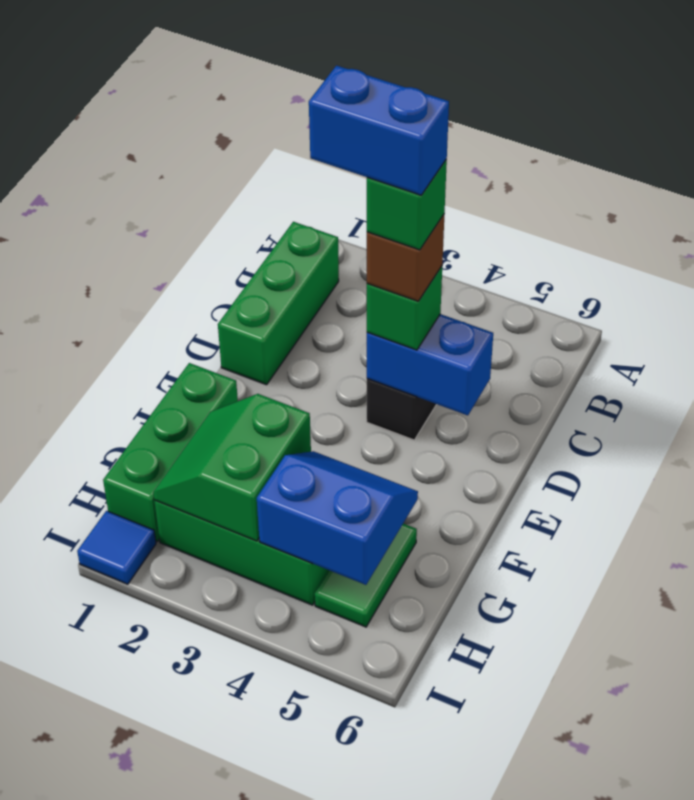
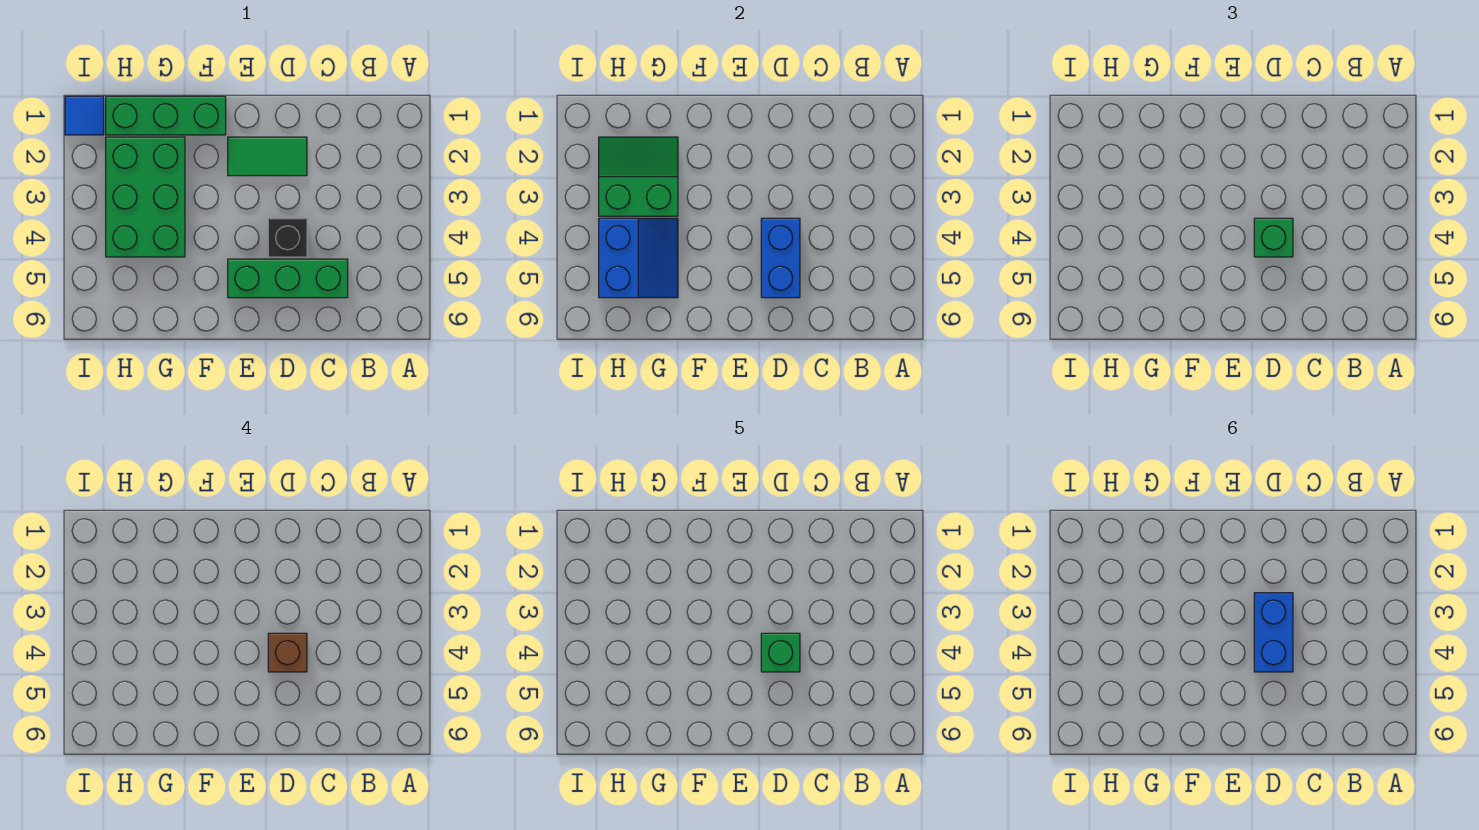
green 1x3 brick [218,222,339,385] -> green 1x3 brick moved to [228,259,348,298]
green 1x2 tile [315,524,417,627] -> green 1x2 tile moved to [228,137,307,176]

